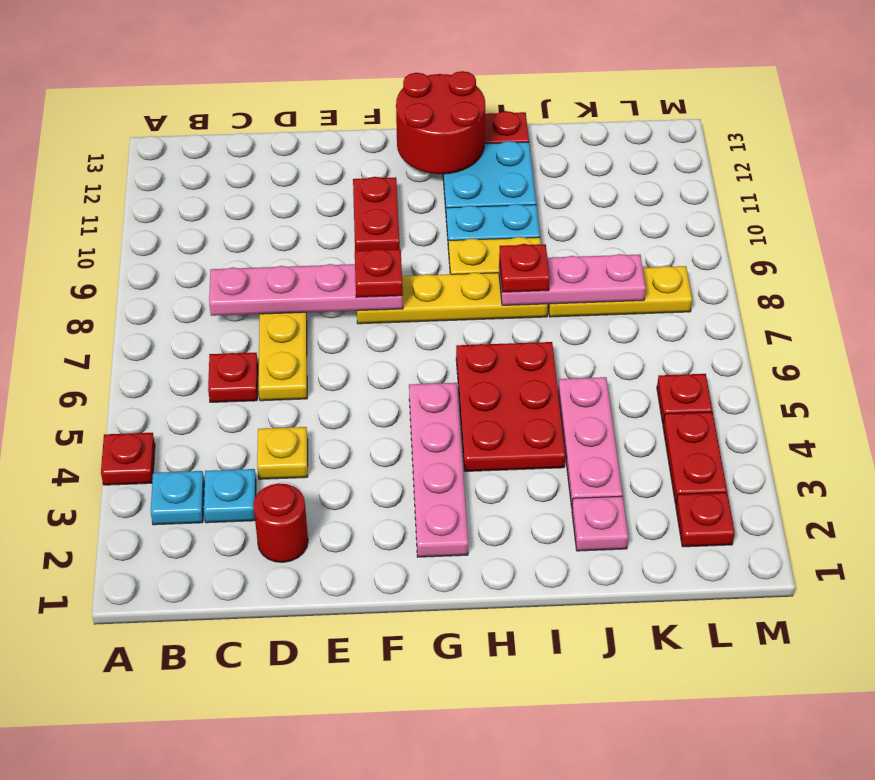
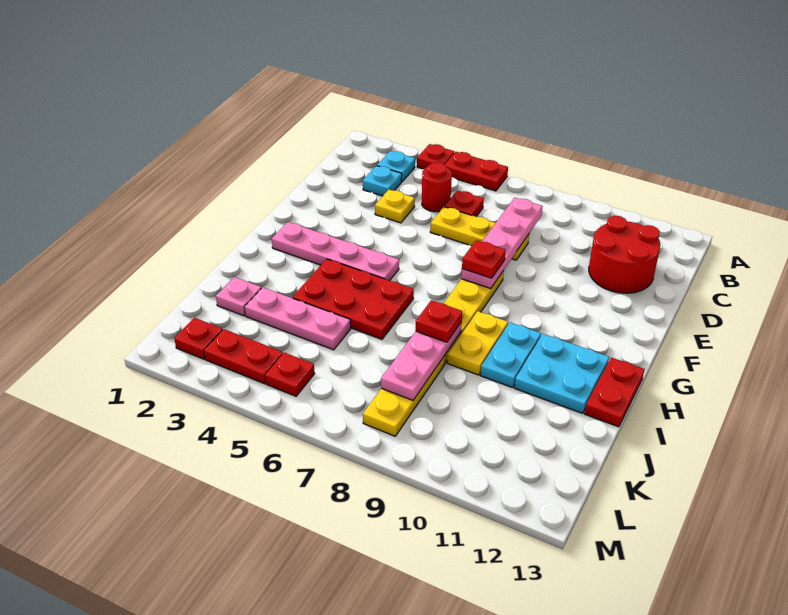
red 1x1 round brick [253,483,308,562] -> red 1x1 round brick moved to [422,162,452,212]
red 1x2 plate [353,177,400,251] -> red 1x2 plate moved to [445,152,508,191]
red 2x2 round brick [396,71,485,174] -> red 2x2 round brick moved to [589,216,660,293]

